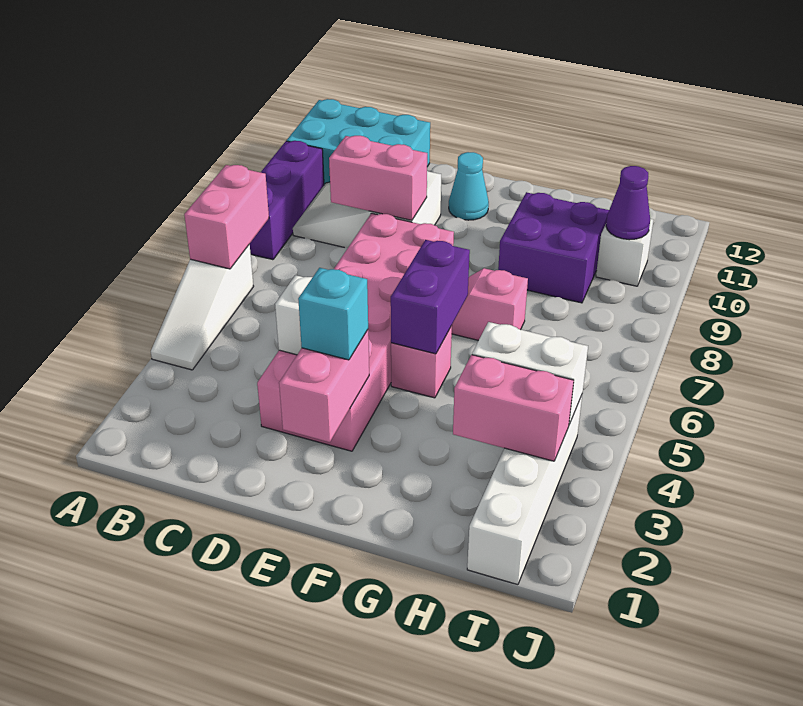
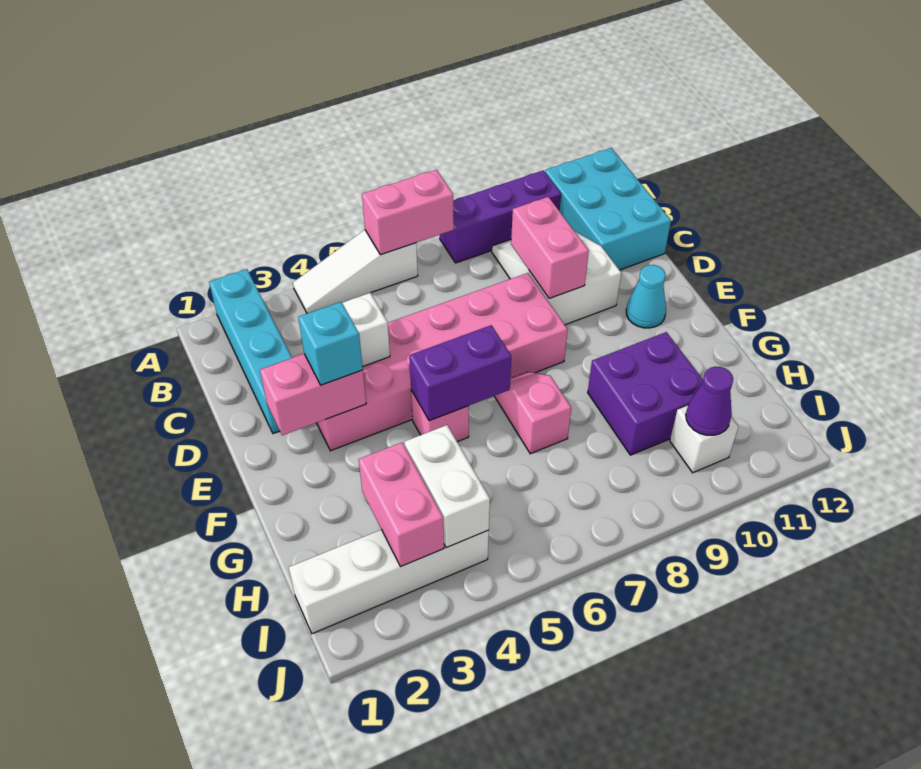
none -> cyan 1x4 brick [209,269,292,433]

